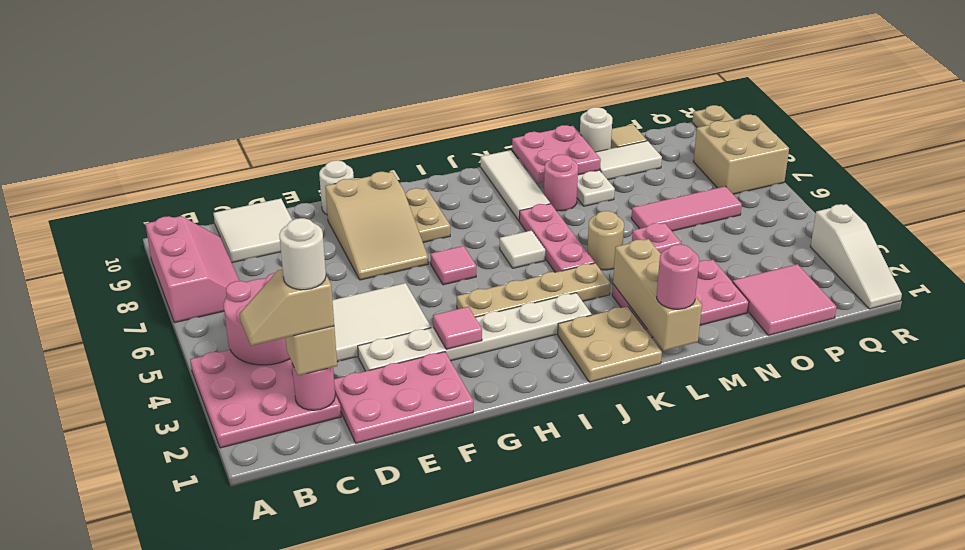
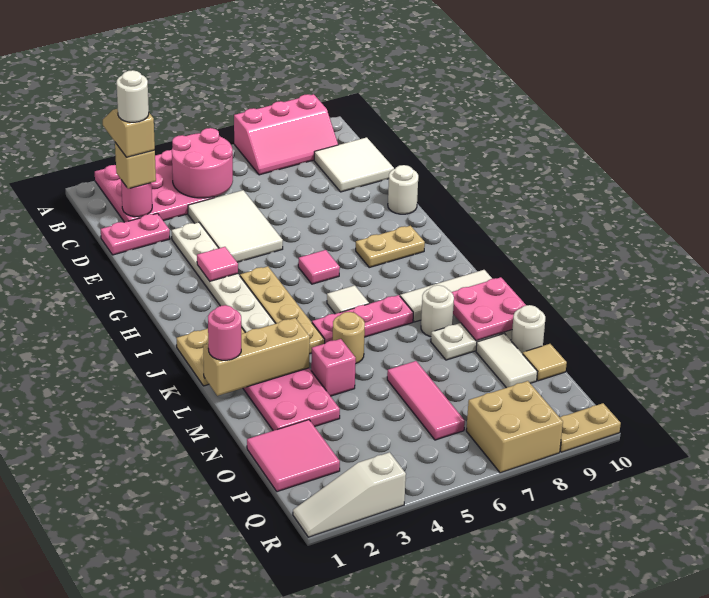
pink 2x3 plate [334,352,473,443] -> pink 1x2 plate [101,213,170,255]
tan 2x3 slope [325,172,429,280] -> none
pink 1x1 round brick [544,155,578,211] -> white 1x1 round brick [421,285,454,337]

